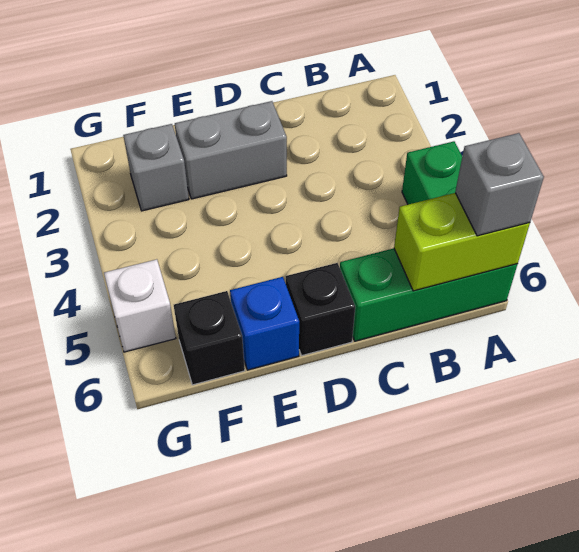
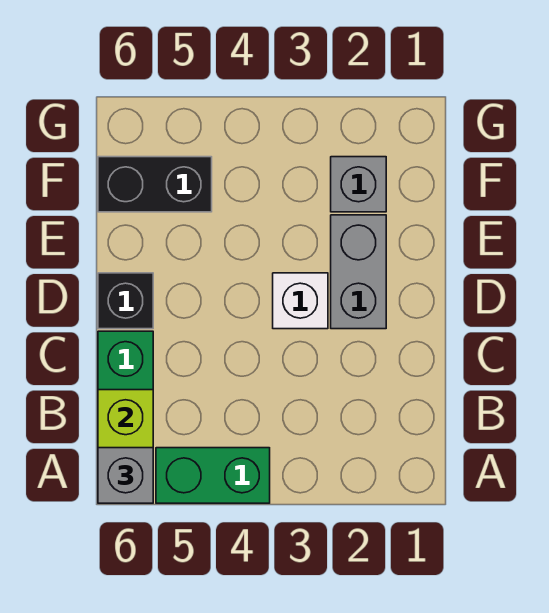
blue 1x1 brick [230,277,299,370] -> none
black 1x1 brick [174,291,245,385] -> black 1x2 brick [98,157,212,212]
white 1x1 brick [104,259,176,352] -> white 1x1 brick moved to [273,273,328,329]

